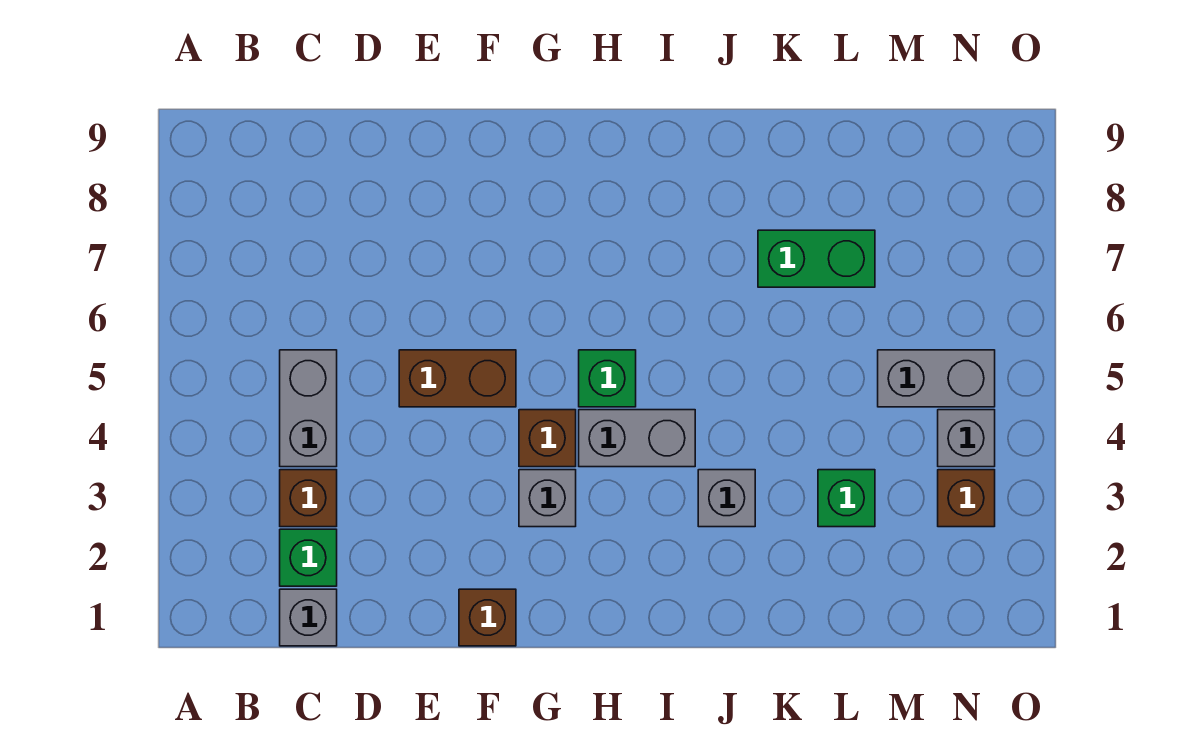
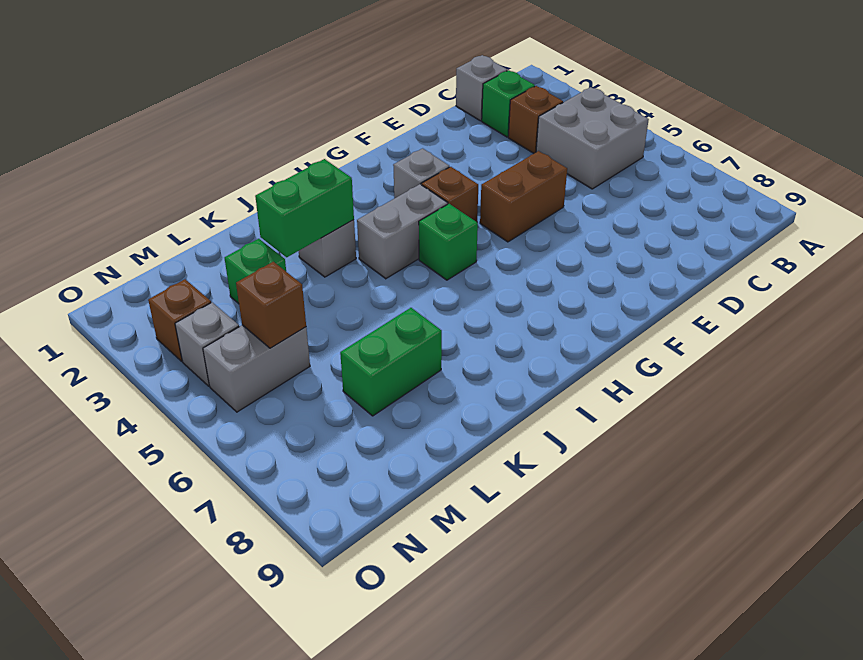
grey 1x2 brick [280,350,337,467] -> grey 2x2 brick [536,87,649,189]
brown 1x1 brick [459,589,516,646] -> brown 1x1 brick moved to [236,262,306,348]
none -> green 1x2 brick [255,159,354,257]

